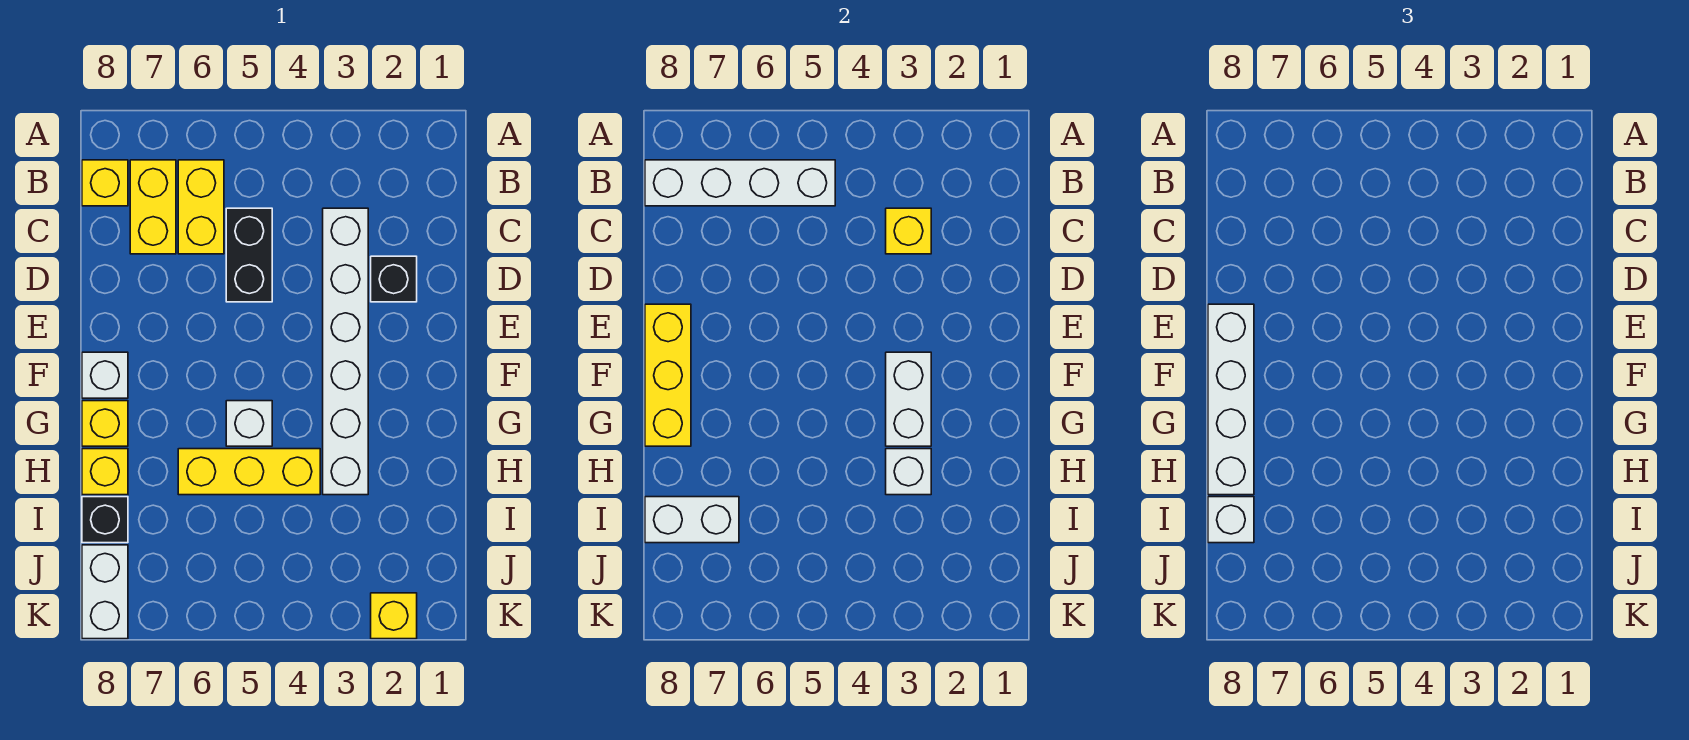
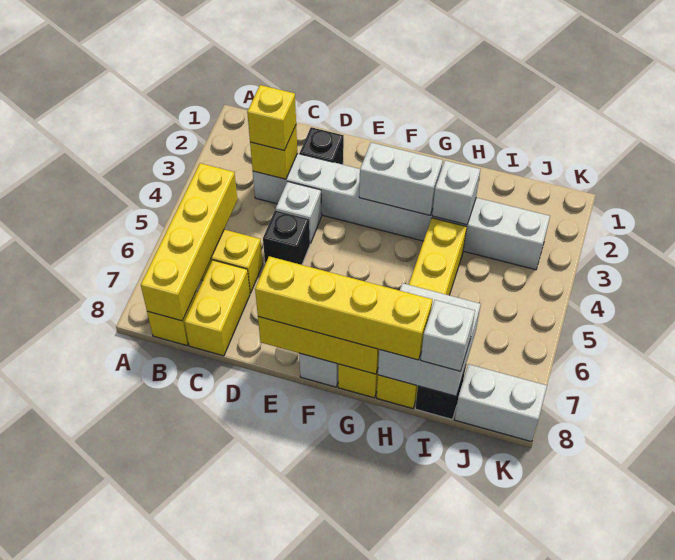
white 1x4 brick [645,160,835,206] -> yellow 1x4 brick [141,163,237,321]
yellow 1x2 brick [130,160,176,254] -> yellow 1x2 brick turned to [185,260,250,356]
white 1x6 brick [323,208,368,495] -> white 1x8 brick [253,153,550,270]
black 1x2 brick [226,208,272,302] -> black 1x1 brick [263,210,310,265]
white 1x4 brick [1208,304,1254,495] -> yellow 1x4 brick [255,256,433,360]
white 1x1 brick [226,401,272,446] -> white 1x1 brick moved to [276,182,322,243]
white 1x2 brick [645,497,739,543] -> white 2x2 brick [378,283,481,396]
yellow 1x1 brick [371,593,417,639] -> yellow 1x1 brick moved to [247,85,296,151]

